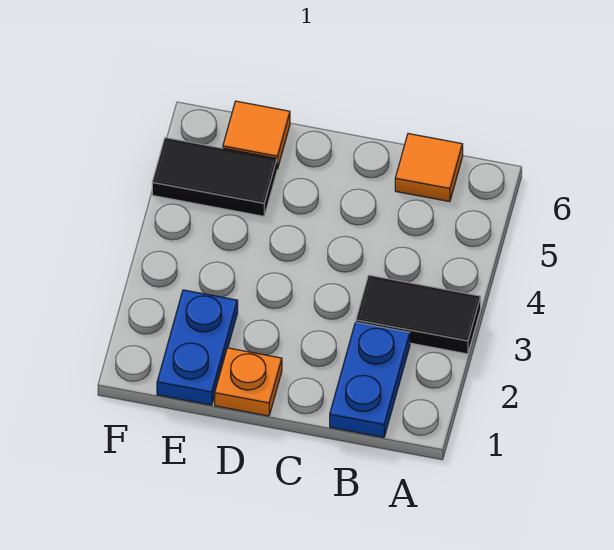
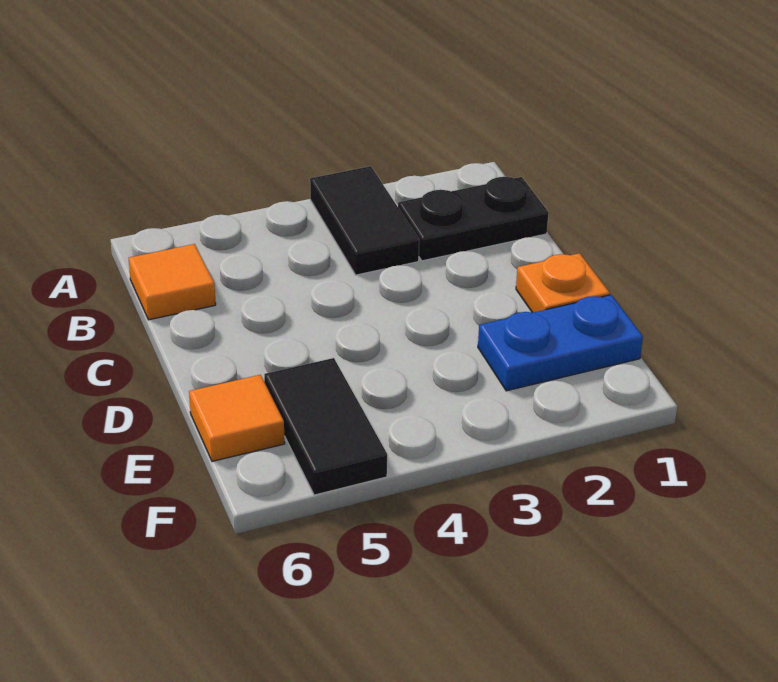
blue 1x2 plate [330,322,410,438] -> black 1x2 plate [398,177,549,261]

